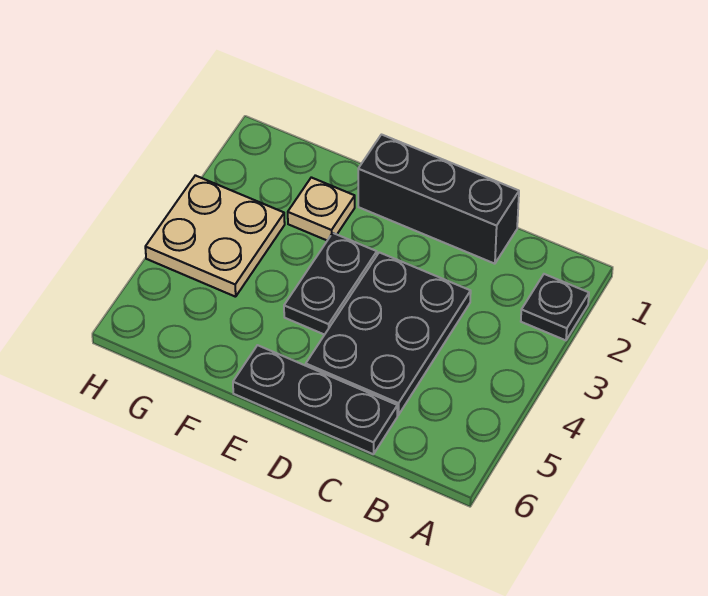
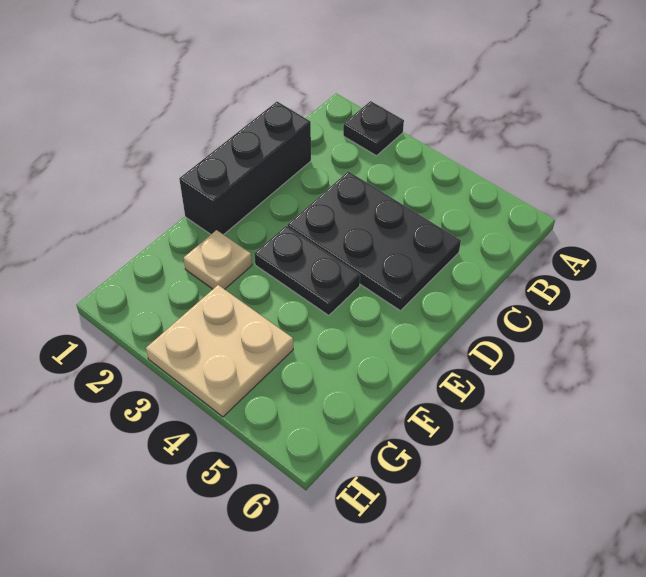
black 1x3 plate [233,345,397,454] -> none

